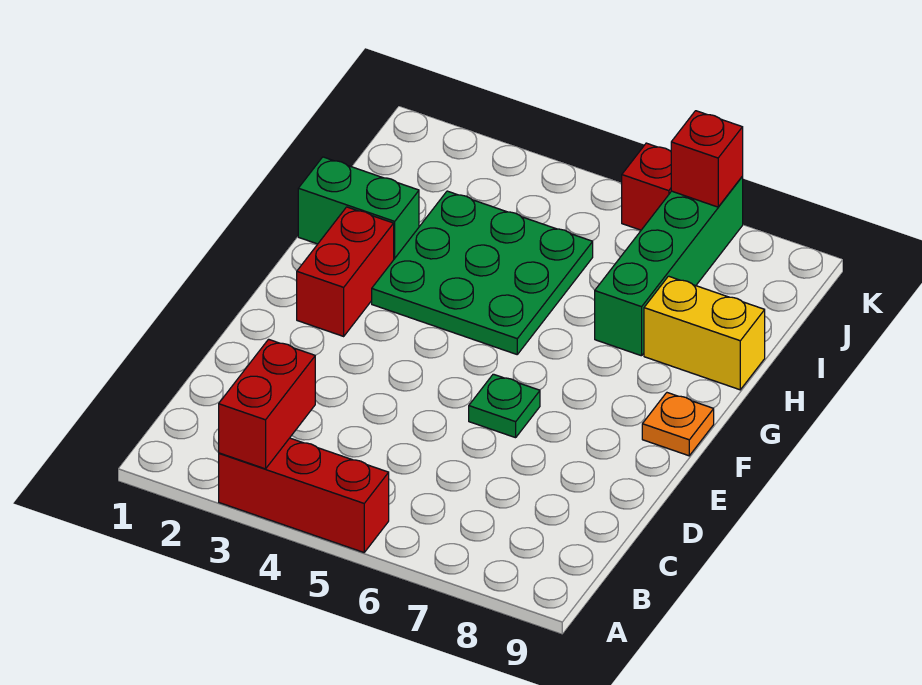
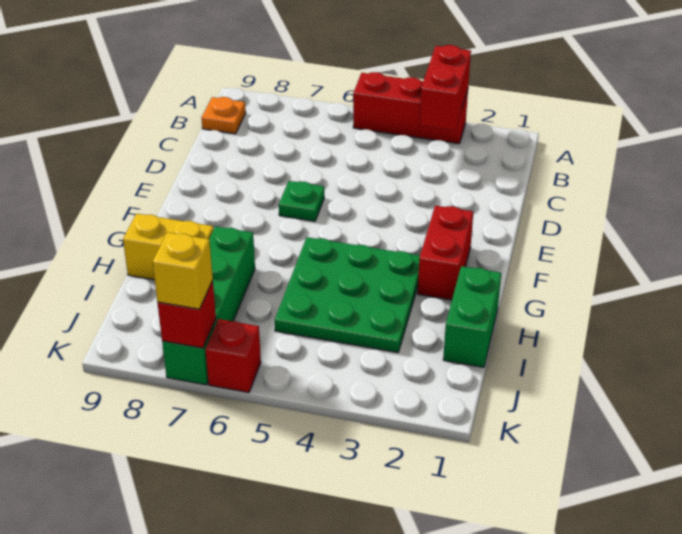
orange 1x1 plate [642,393,714,456] -> orange 1x1 plate moved to [202,97,246,134]
green 1x2 brick [298,157,419,259] -> green 1x2 brick turned to [443,266,501,367]
none -> yellow 1x1 brick [153,232,213,309]

